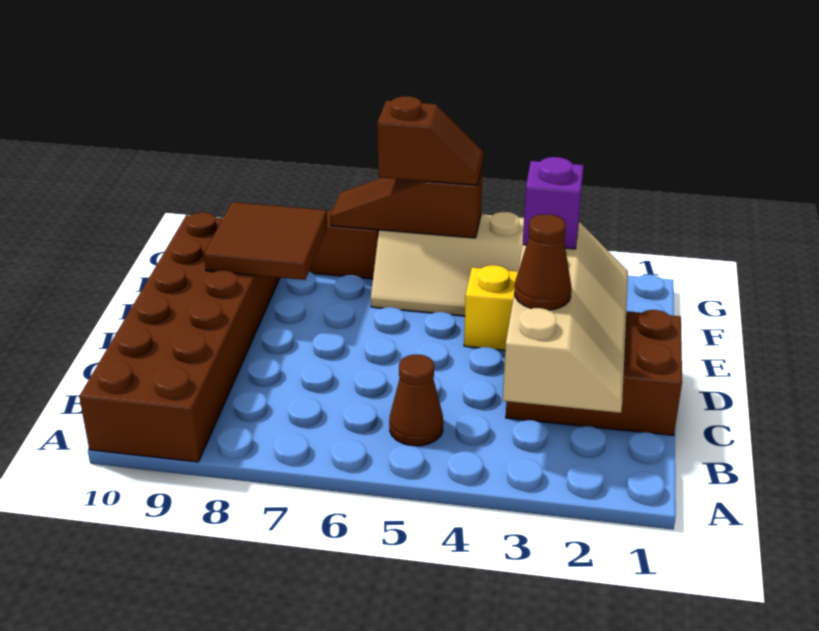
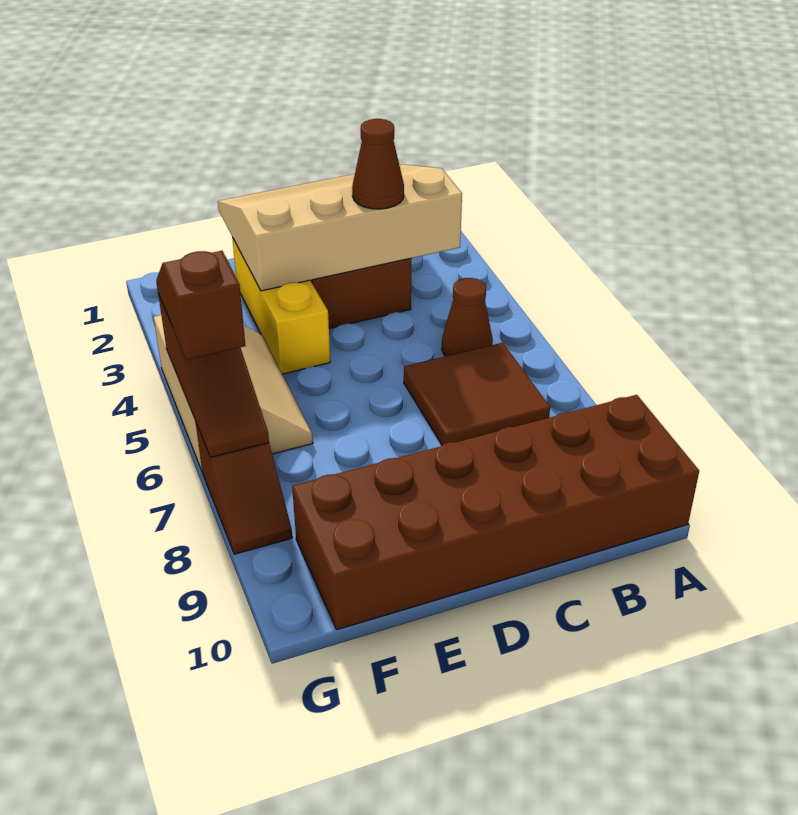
tan 2x4 slope [503,222,628,413] -> tan 3x4 slope [218,164,462,291]
purple 1x1 brick [523,157,584,249] -> none
brown 2x2 tile [204,202,327,280] -> brown 2x2 tile moved to [404,343,550,445]

